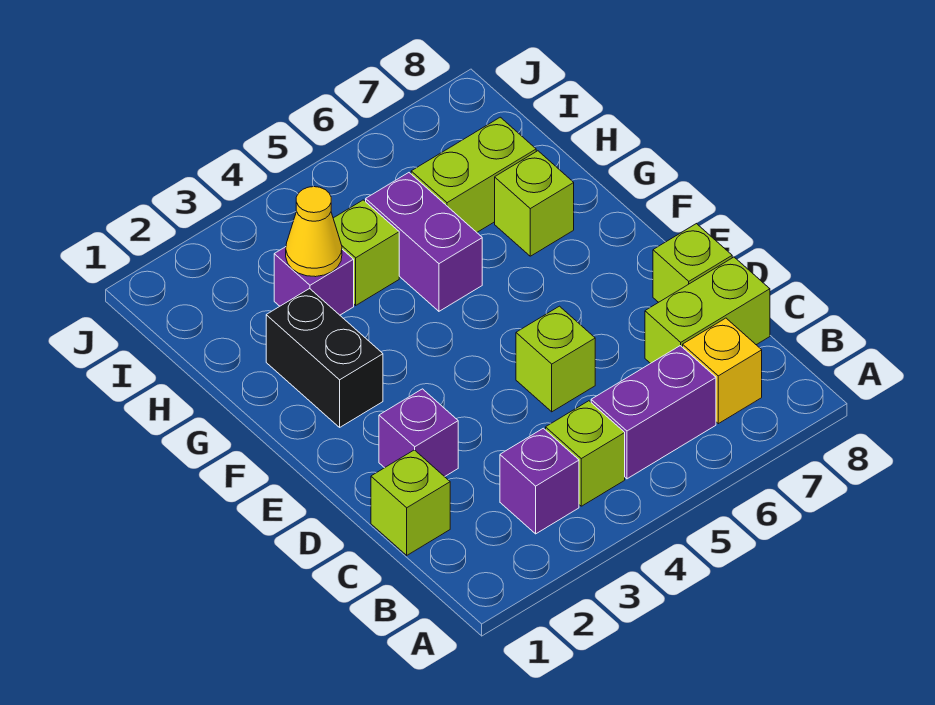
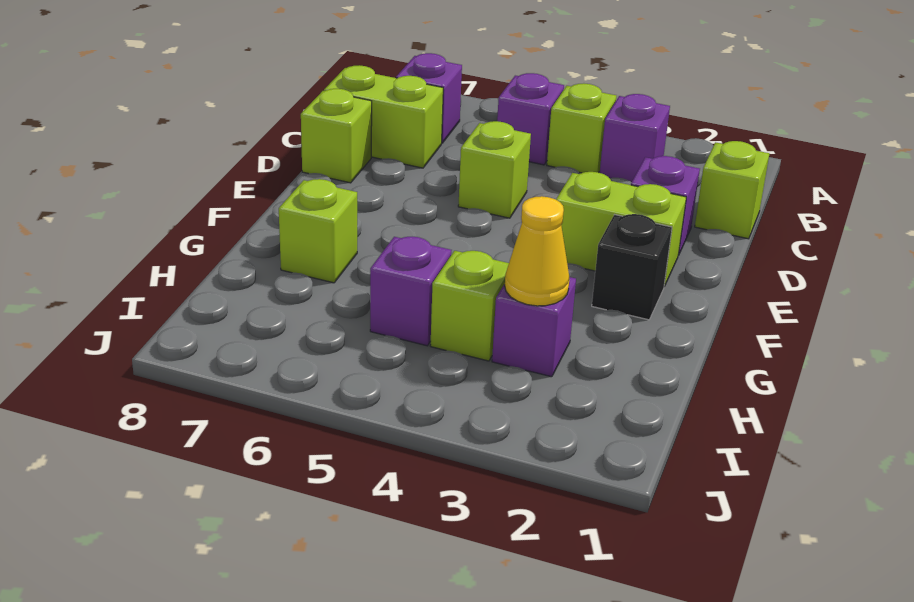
purple 1x2 brick [591,346,716,479] -> purple 1x1 brick [497,73,564,165]
yellow 1x1 brick [683,318,762,424] -> purple 1x1 brick [396,53,462,143]
black 1x2 brick [266,289,383,427] -> black 1x1 brick [592,214,672,320]
purple 1x2 brick [366,173,482,311] -> purple 1x1 brick [370,237,452,346]
lime 1x2 brick [411,117,536,232] -> lime 1x2 brick moved to [556,172,686,287]

